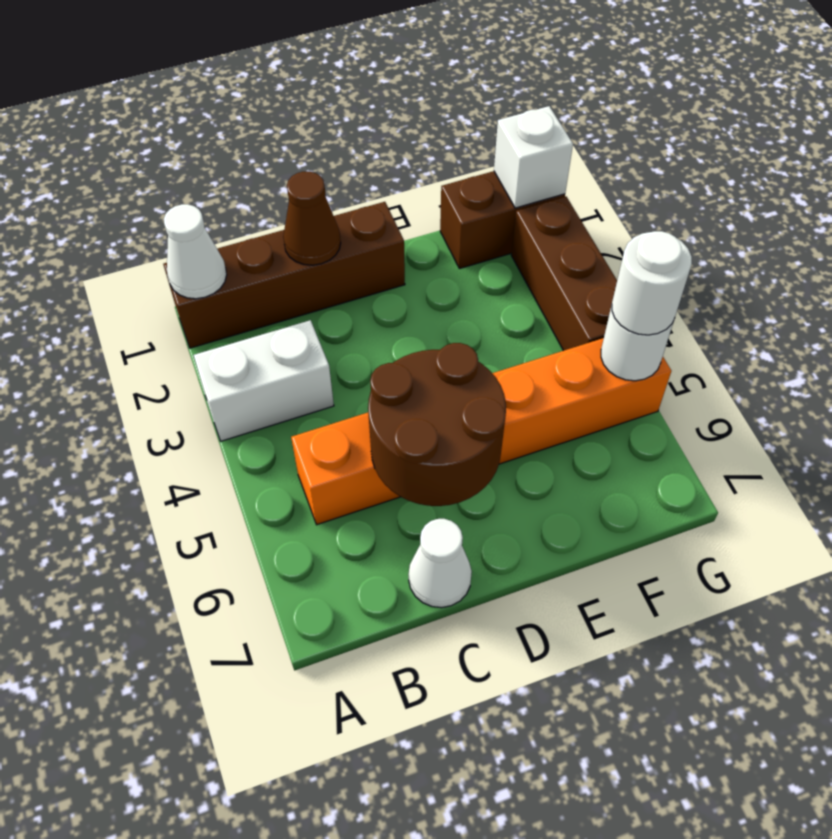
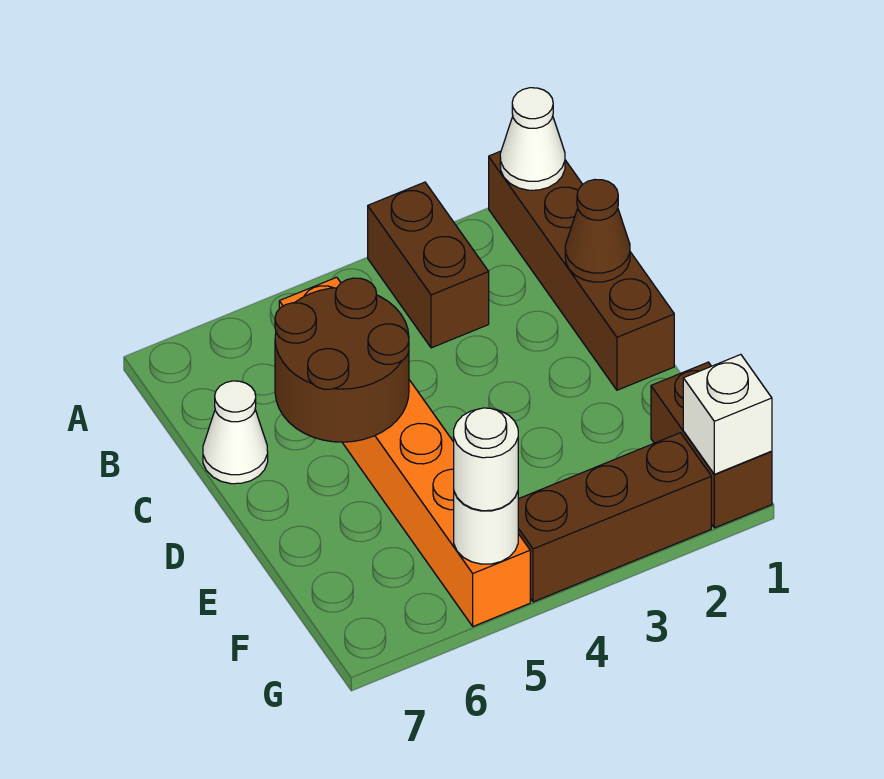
white 1x2 brick [194,320,334,441] -> brown 1x2 brick [368,182,489,348]

